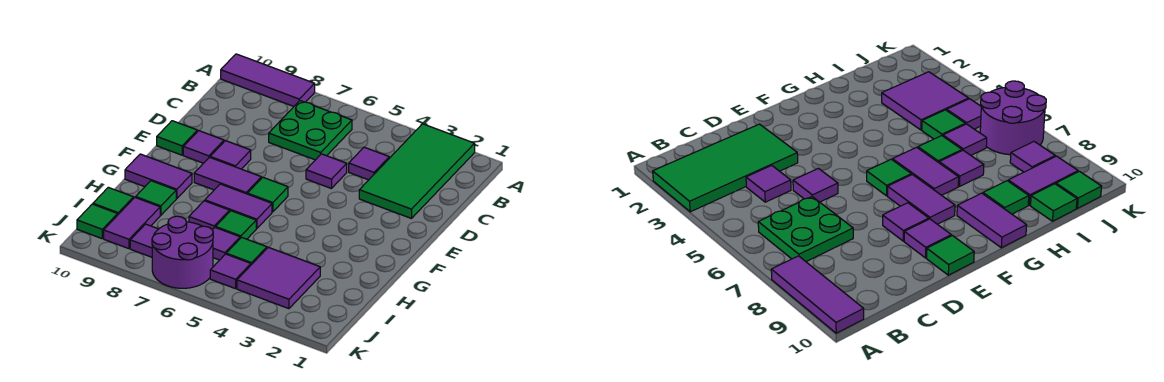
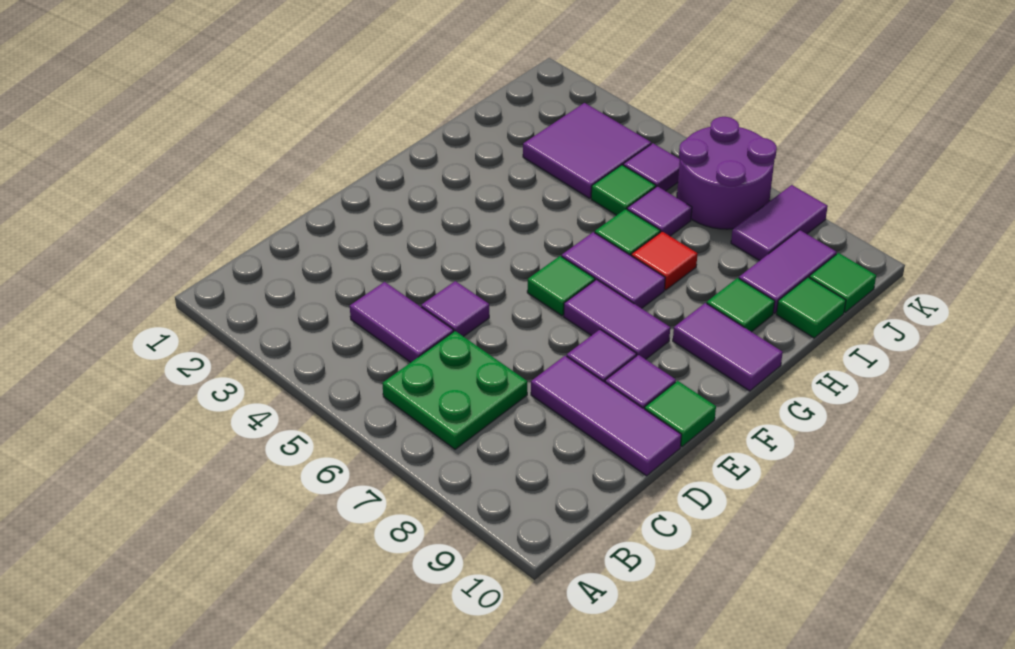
green 2x4 tile [359,124,475,218] -> none
purple 1x3 tile [221,54,315,106] -> purple 1x3 tile moved to [531,356,681,476]
purple 1x1 tile [349,147,389,180] -> purple 1x2 tile [350,282,453,362]
purple 1x1 tile [189,201,230,230] -> red 1x1 tile [631,232,698,290]
purple 1x1 tile [130,224,158,257] -> purple 1x2 tile [731,185,828,261]

